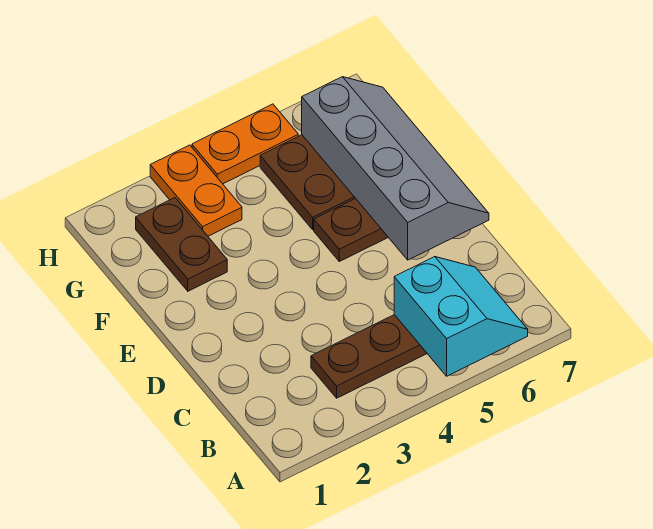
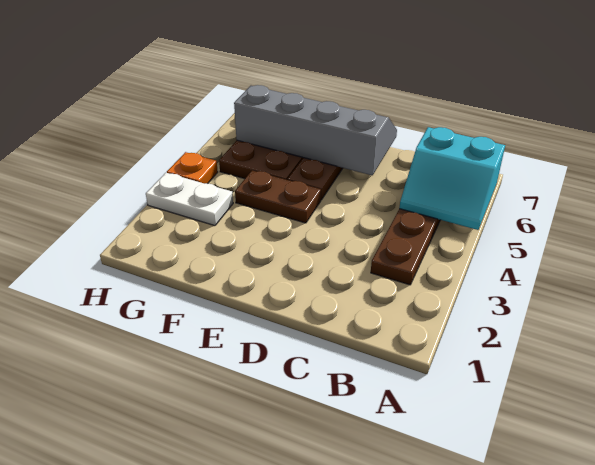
cyan 2x2 slope [394,257,528,376] -> cyan 2x2 slope turned to [399,127,505,230]
brown 1x2 plate [136,198,227,291] -> brown 1x2 plate moved to [235,170,321,223]
orange 1x2 plate [150,145,242,236] -> white 1x2 plate [146,173,233,226]
orange 1x2 plate [192,104,298,184] -> orange 1x1 plate [167,152,218,184]

